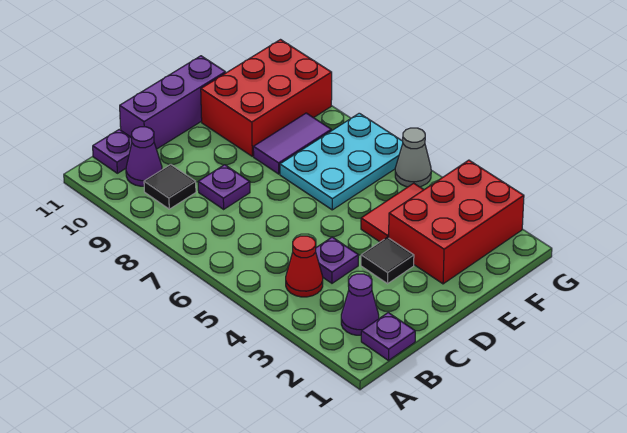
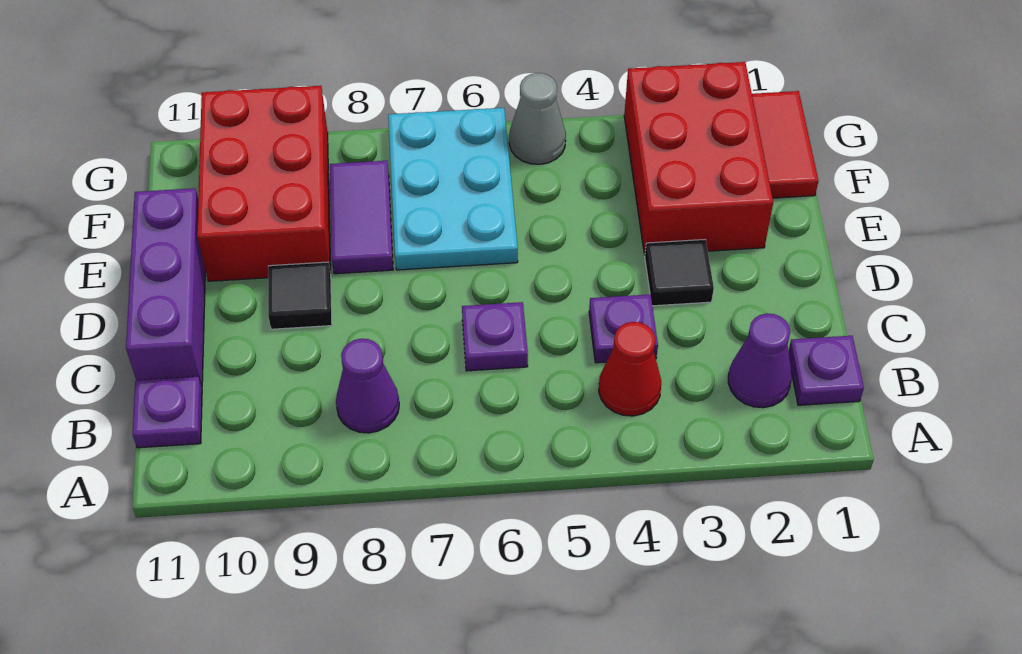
black 1x1 tile [144,164,196,209] -> black 1x1 tile moved to [268,262,332,329]
purple 1x1 cone [126,127,162,186] -> purple 1x1 cone moved to [336,339,399,433]
purple 1x1 plate [198,165,250,209] -> purple 1x1 plate moved to [462,302,528,371]
red 1x2 tile [361,183,424,242] -> red 1x2 tile moved to [752,91,818,198]

